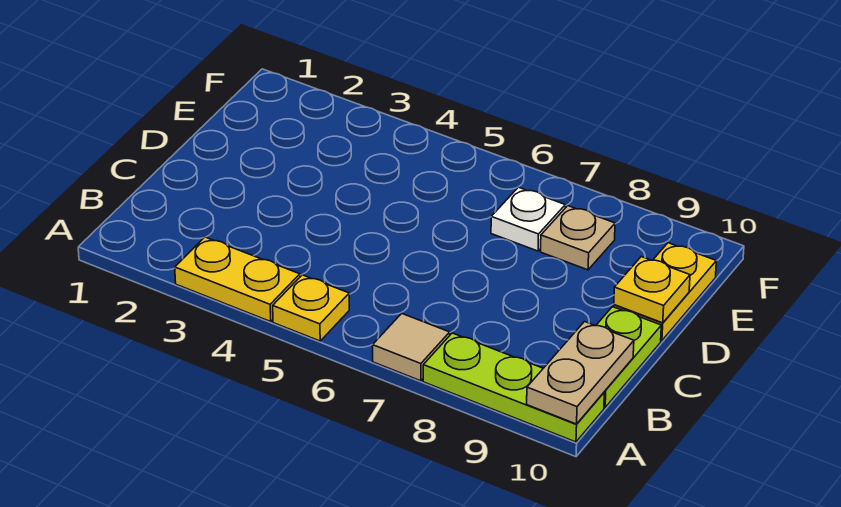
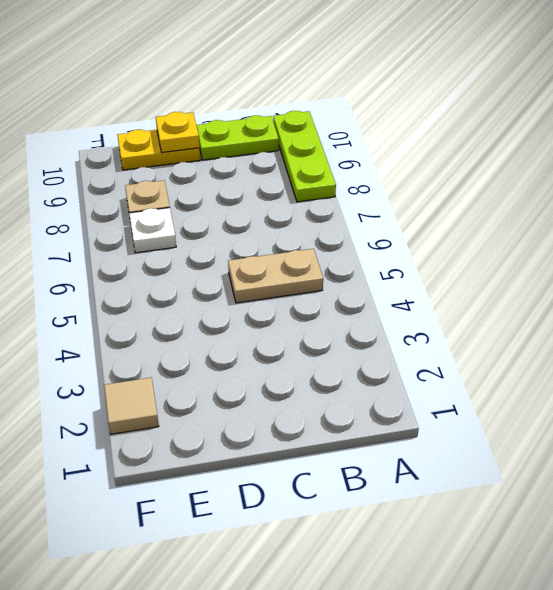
yellow 1x2 plate [175,237,300,322] -> none
yellow 1x1 plate [273,275,349,341] -> none
tan 1x1 tile [373,314,450,381] -> tan 1x1 tile moved to [104,378,159,434]
tan 1x2 plate [527,322,634,424] -> tan 1x2 plate moved to [228,249,323,303]

